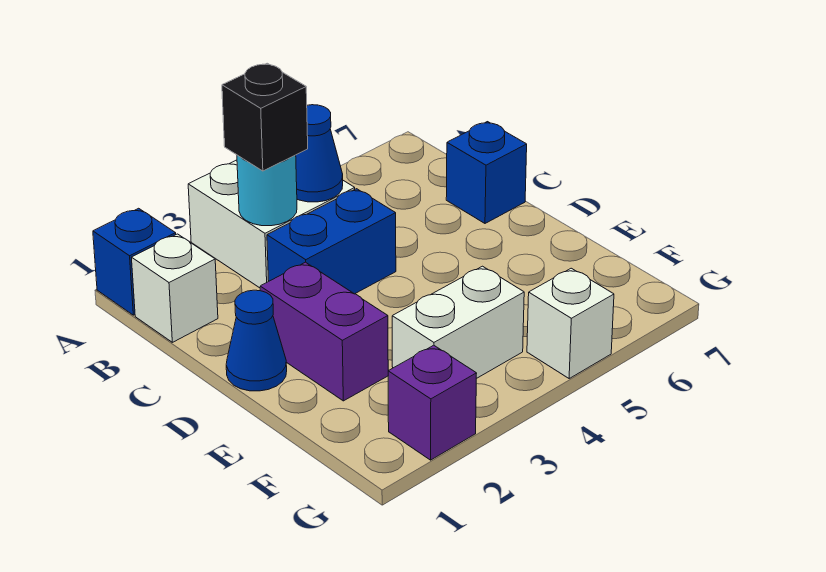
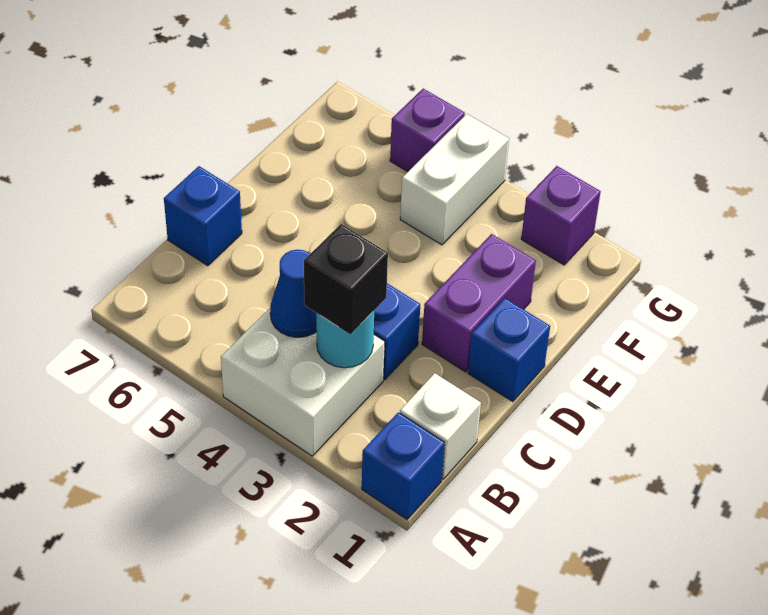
blue 1x1 cone [226,290,287,391] -> blue 1x1 brick [468,298,550,402]
white 1x2 brick [392,266,524,379] -> white 1x2 brick turned to [400,114,509,245]
white 1x1 brick [527,268,614,378] -> purple 1x1 brick [390,89,465,172]

